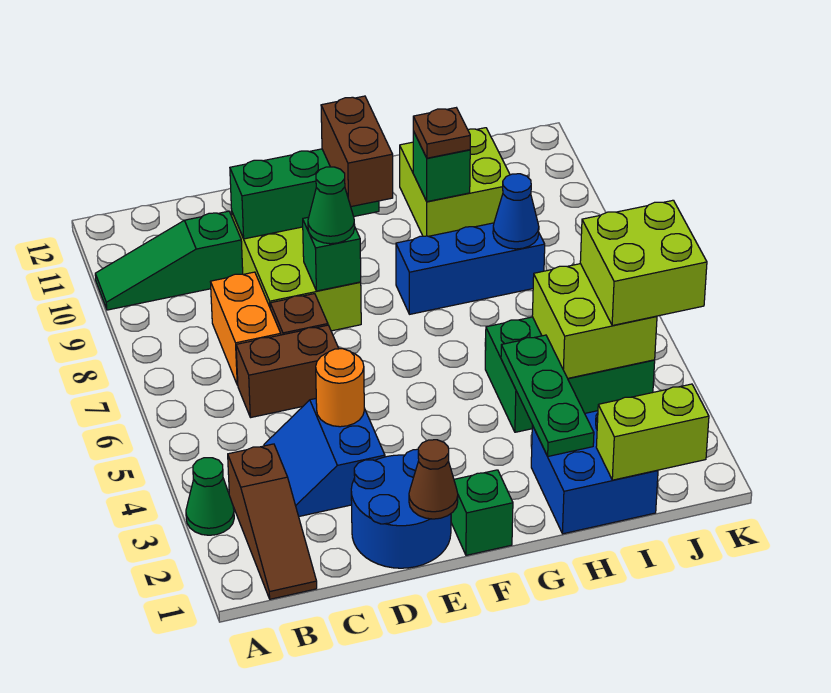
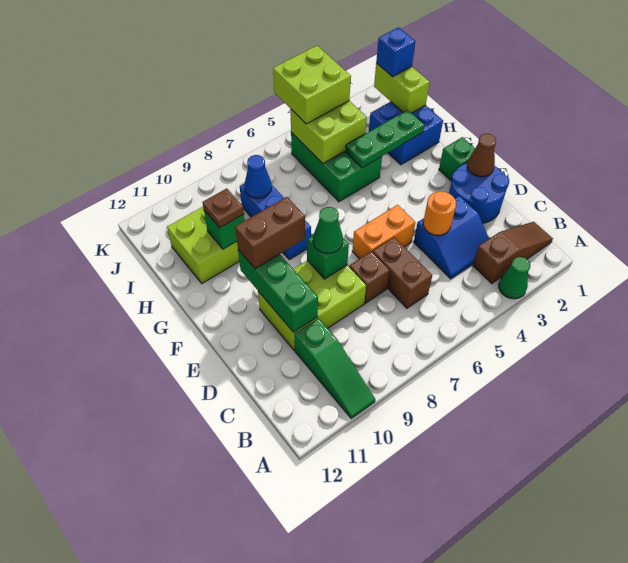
orange 1x2 brick [211,272,281,385] -> orange 1x2 brick moved to [352,205,415,259]
none -> blue 1x1 brick [376,27,415,77]

